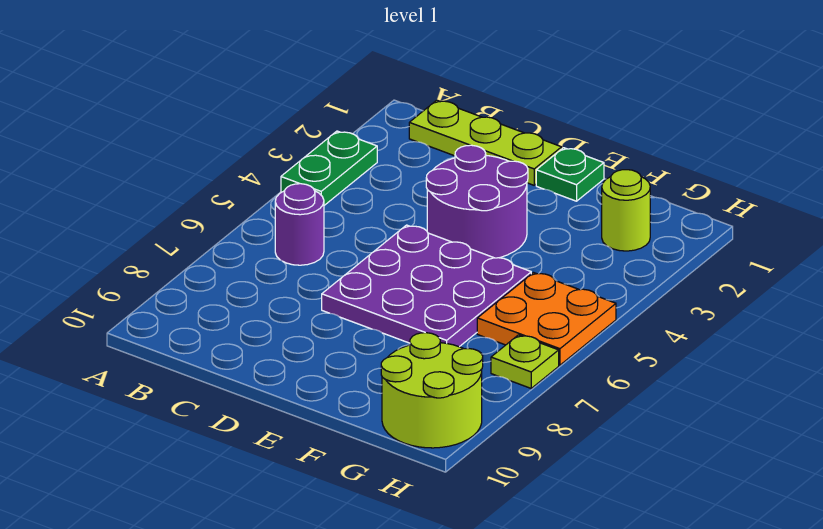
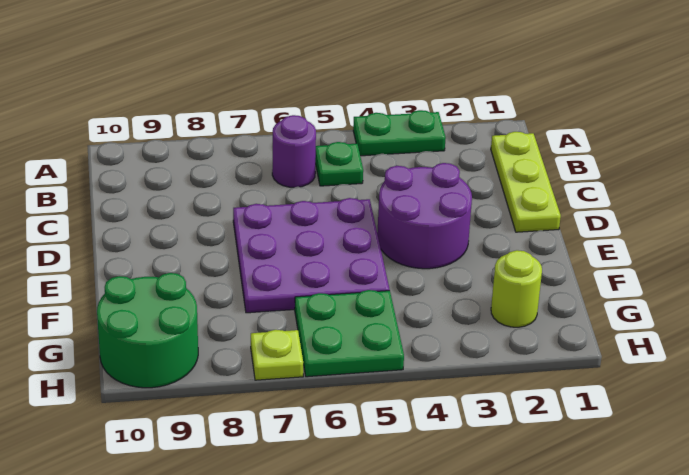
green 1x1 plate [536,148,604,201] -> green 1x1 plate moved to [315,142,363,186]
orange 2x2 plate [477,273,616,365] -> green 2x2 plate [295,290,404,377]
lime 2x2 round brick [381,333,483,448] -> green 2x2 round brick [97,273,198,388]

